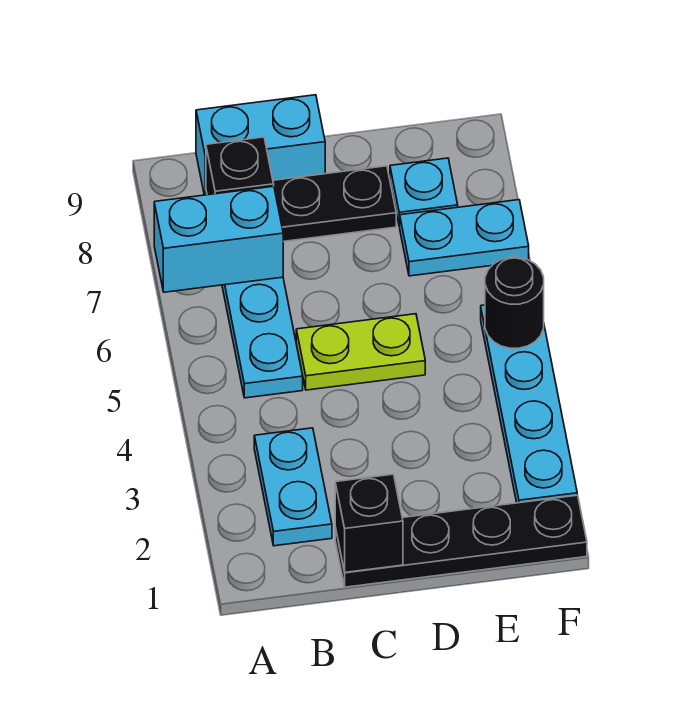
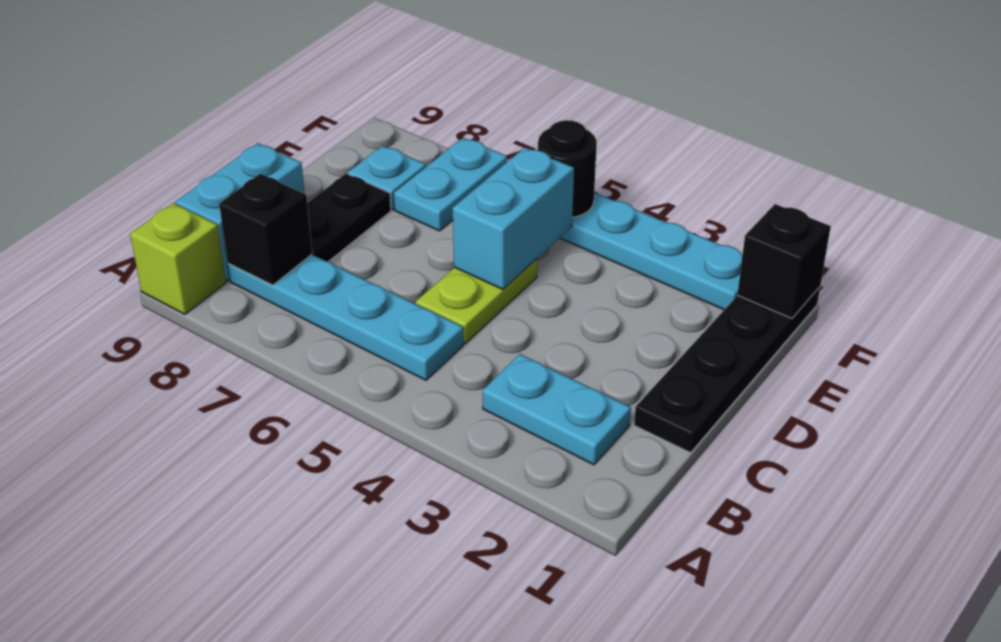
cyan 1x2 brick [154,186,283,292] -> cyan 1x2 brick moved to [453,148,574,289]
none -> lime 1x1 brick [130,203,226,314]
black 1x1 brick [335,474,403,572] -> black 1x1 brick moved to [737,204,831,318]

